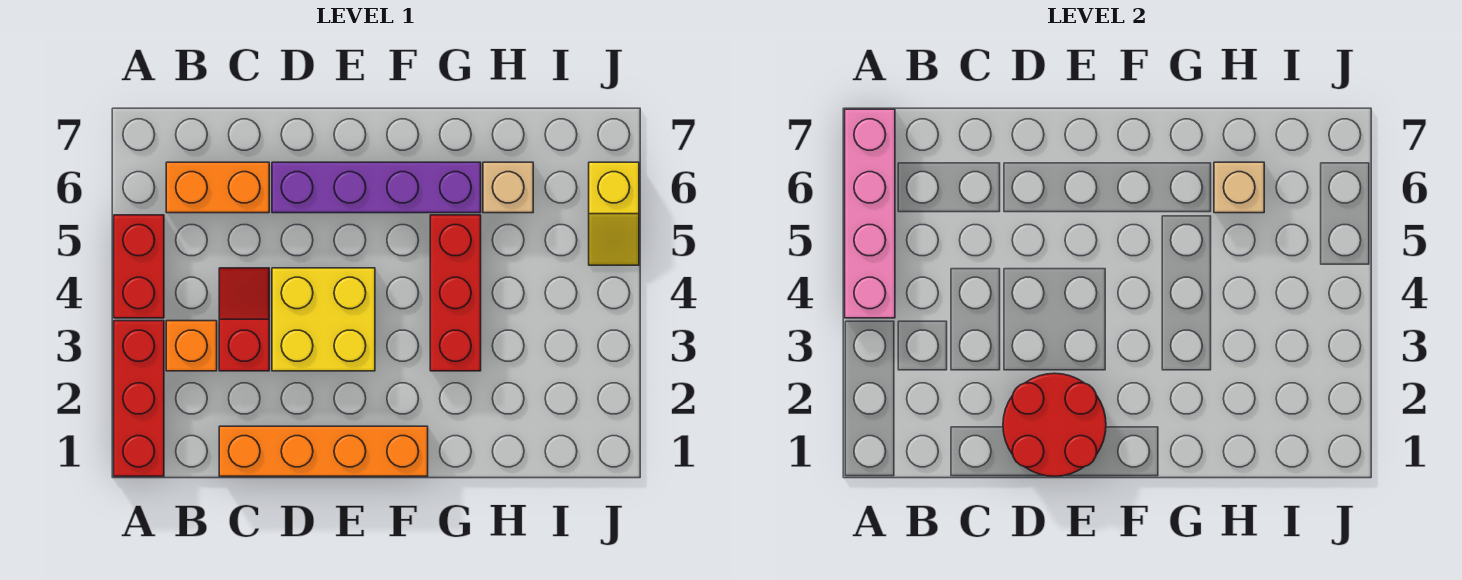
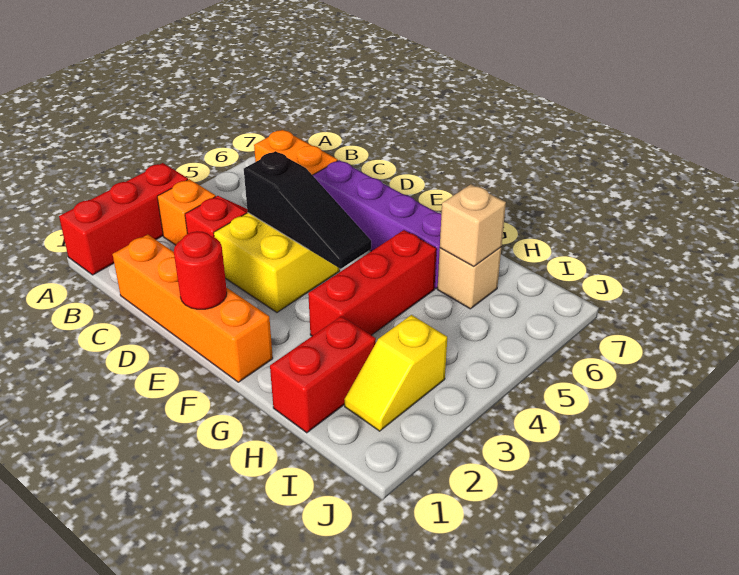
red 1x2 brick [114,215,164,318] -> red 1x2 brick moved to [270,316,376,433]
pink 1x4 brick [845,109,895,318] -> none
red 2x2 round brick [1003,373,1106,476] -> red 1x1 round brick [174,231,227,309]
none -> black 1x3 slope [244,151,371,269]
yellow 1x2 slope [589,162,639,265] -> yellow 1x2 slope moved to [344,315,447,431]

